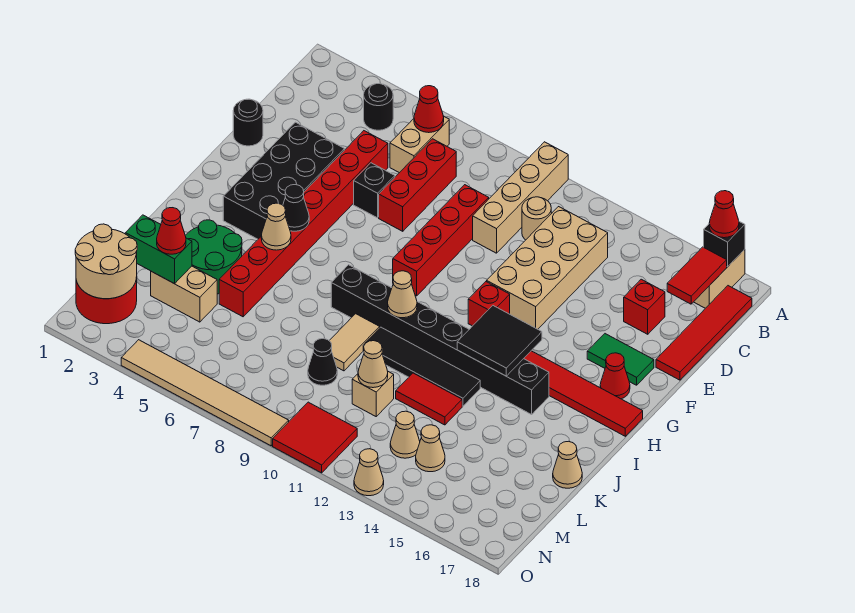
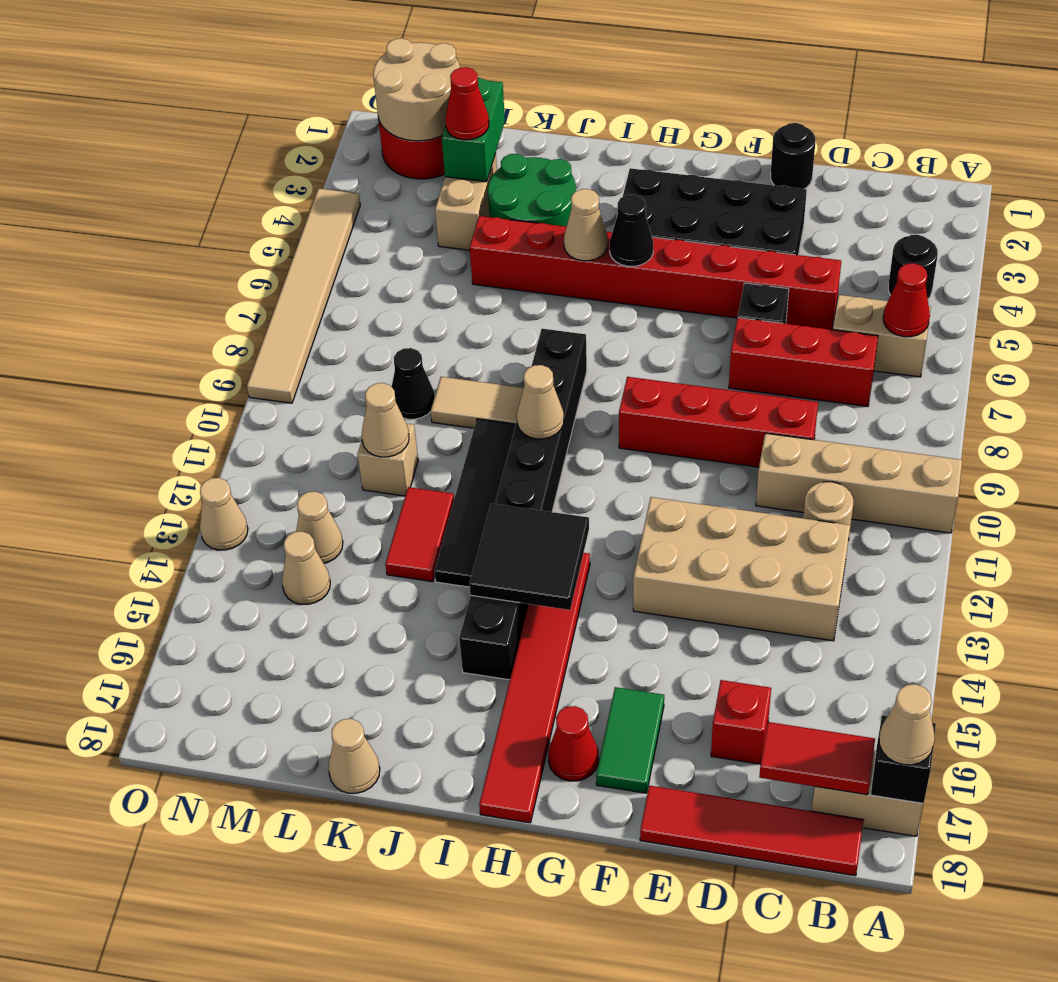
red 1x1 cone [709,191,739,238] -> tan 1x1 cone [879,684,935,765]
red 1x1 brick [468,282,510,326] -> none
red 2x2 tile [273,402,357,473] -> none

